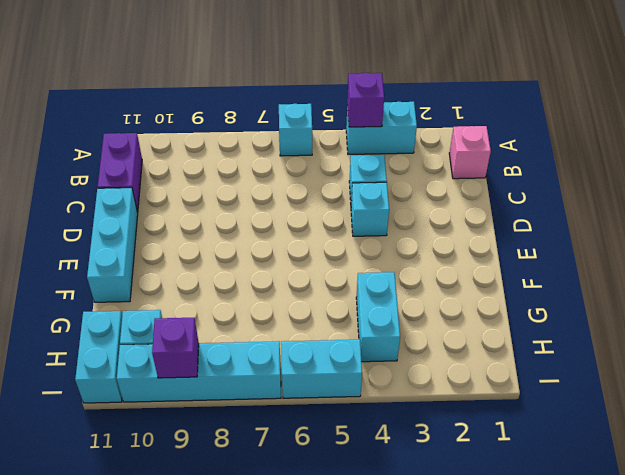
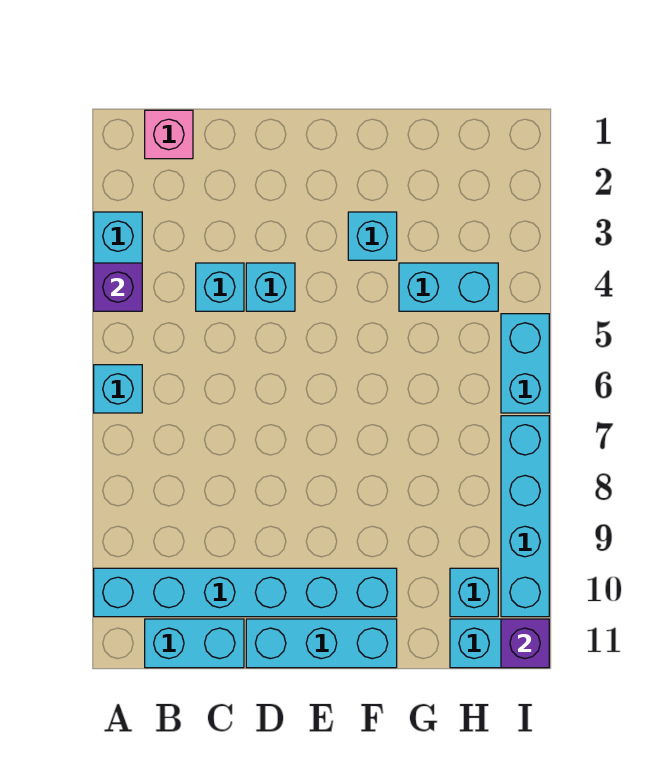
none -> cyan 1x6 brick [94,568,397,617]
purple 1x2 brick [98,133,142,212] -> cyan 1x2 brick [145,619,244,668]
none -> cyan 1x1 brick [348,212,397,260]
purple 1x1 brick [152,318,199,378] -> purple 1x1 brick moved to [501,619,549,668]

